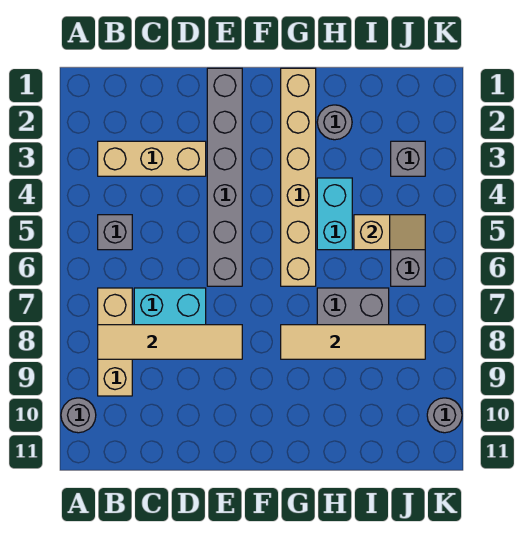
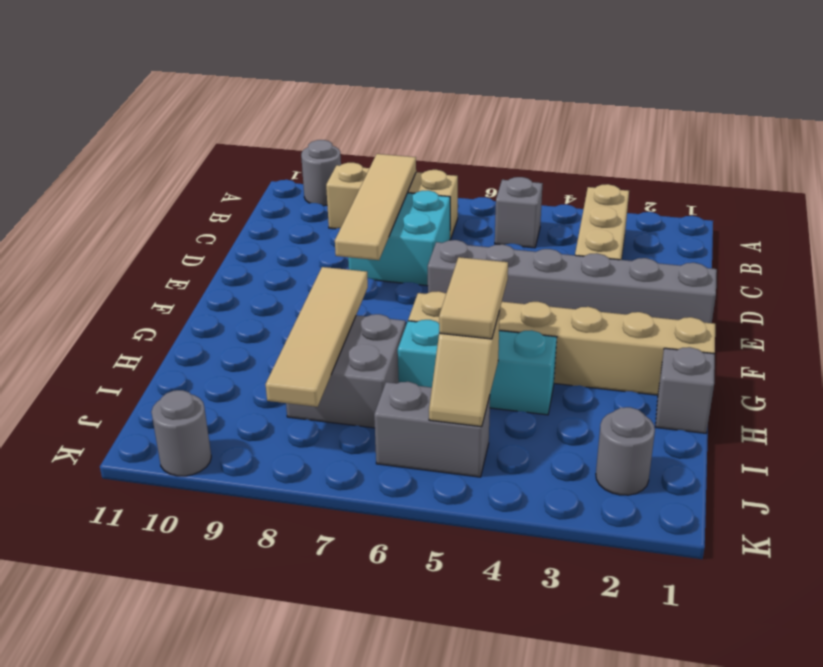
grey 1x1 round brick [317,105,352,140] -> grey 1x1 round brick moved to [596,407,655,495]
cyan 1x2 brick [317,178,352,250] -> cyan 1x3 brick [398,320,557,415]
none -> tan 1x2 tile [439,257,508,339]
grey 1x1 brick [391,141,425,176] -> grey 1x1 brick moved to [656,347,715,433]

